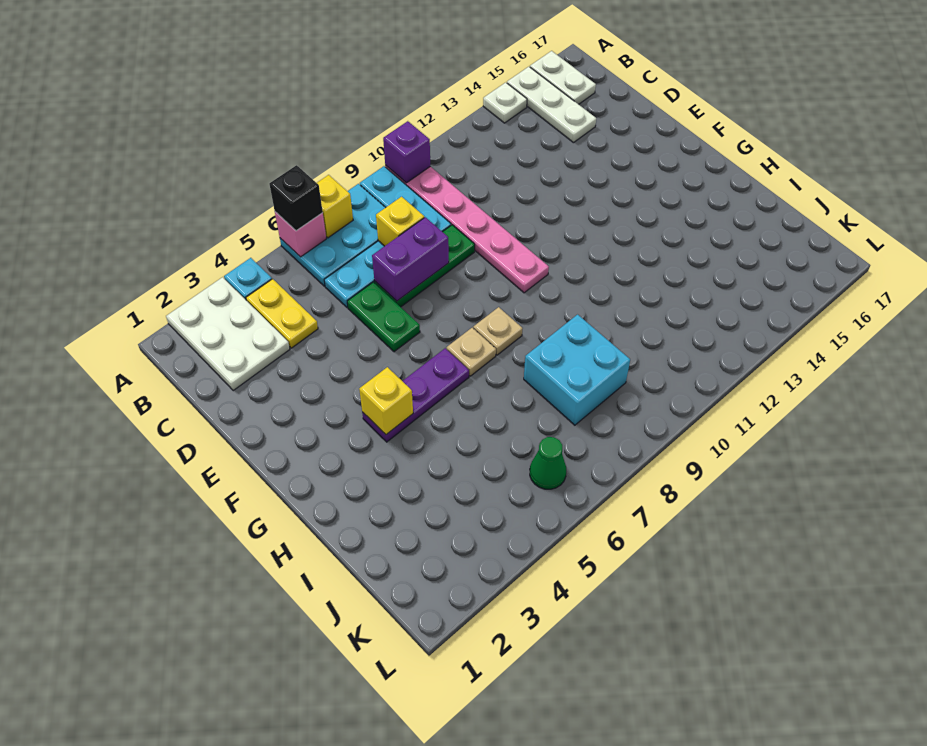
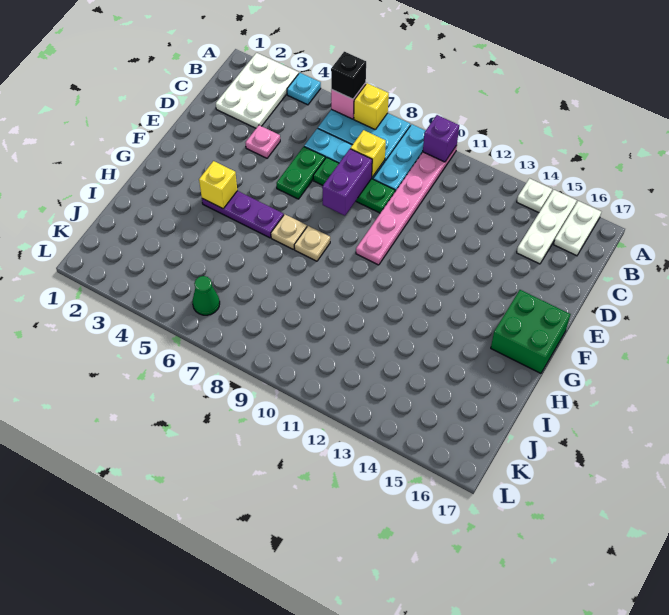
yellow 1x2 plate [246,279,318,348] -> none
none -> pink 1x1 plate [245,125,280,158]
purple 1x2 brick [372,217,449,301] -> purple 1x2 brick turned to [322,149,372,216]
none -> green 2x2 brick [491,290,571,373]
cyan 2x2 brick [524,315,630,425] -> none

